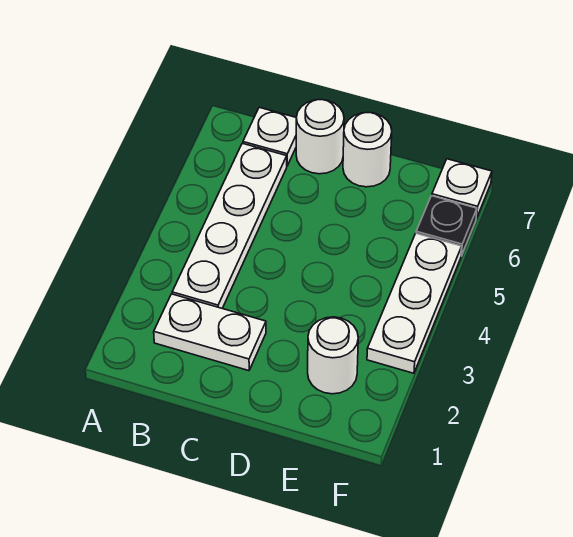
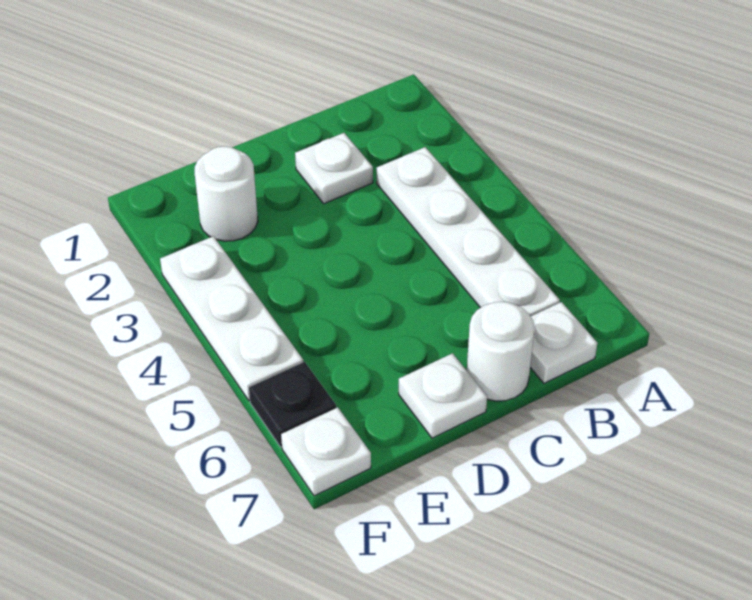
white 1x2 plate [154,294,266,371] -> white 1x1 plate [295,133,373,204]
white 1x1 round brick [343,113,392,187] -> white 1x1 plate [399,353,487,438]

